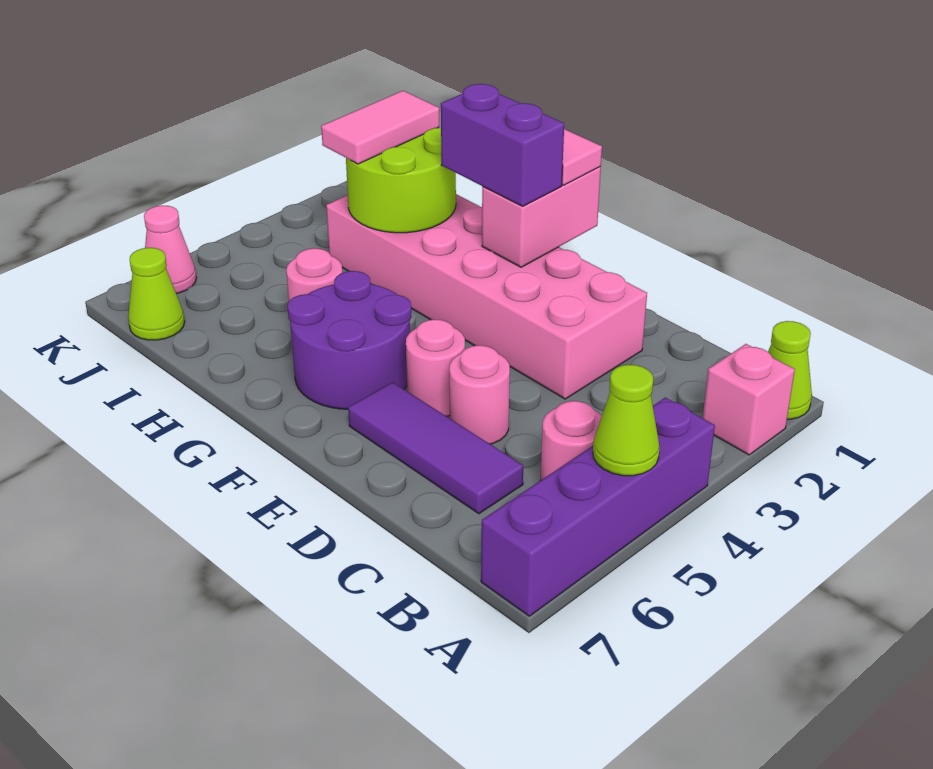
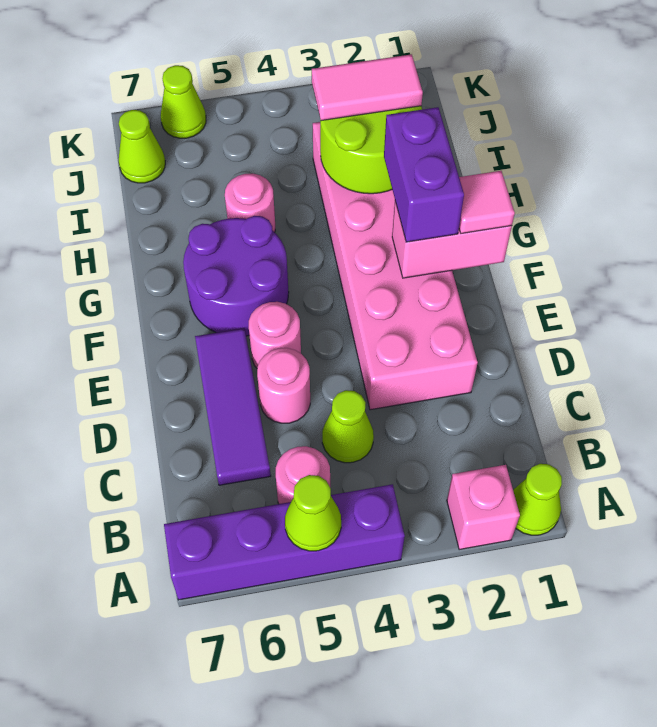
none -> lime 1x1 cone [322,390,374,463]
pink 1x1 cone [144,206,196,294] -> lime 1x1 cone [161,65,206,138]

